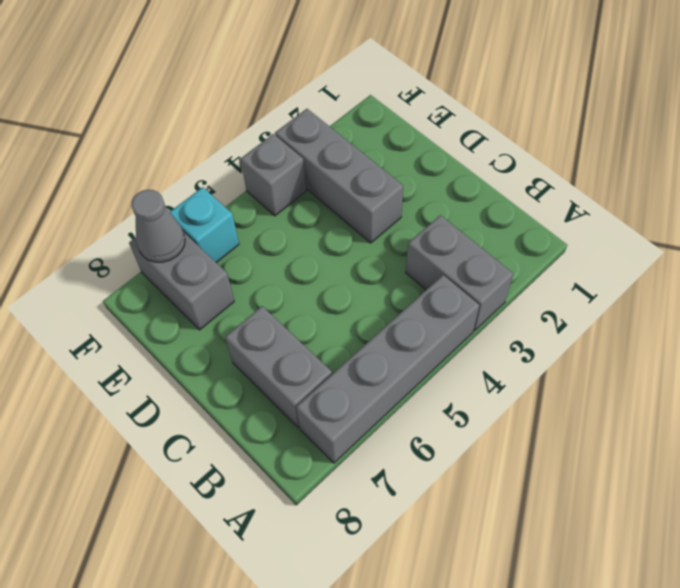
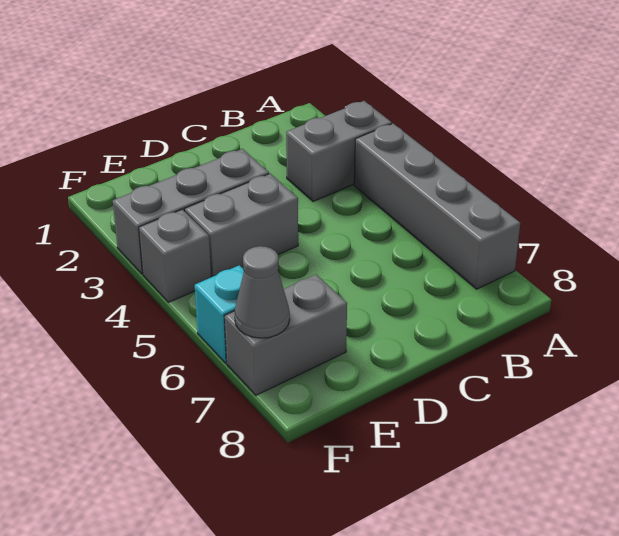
grey 1x2 brick [225,306,332,427] -> grey 1x2 brick moved to [185,174,298,277]

